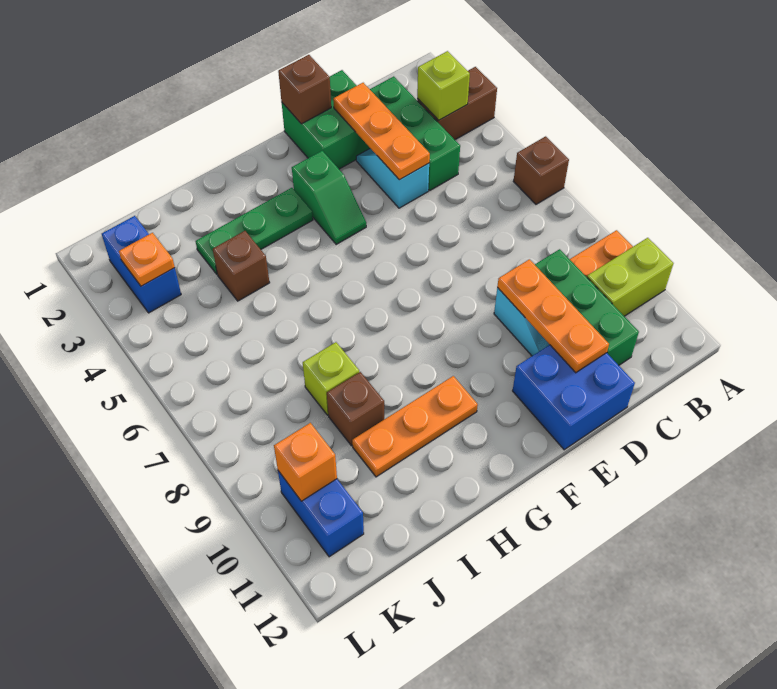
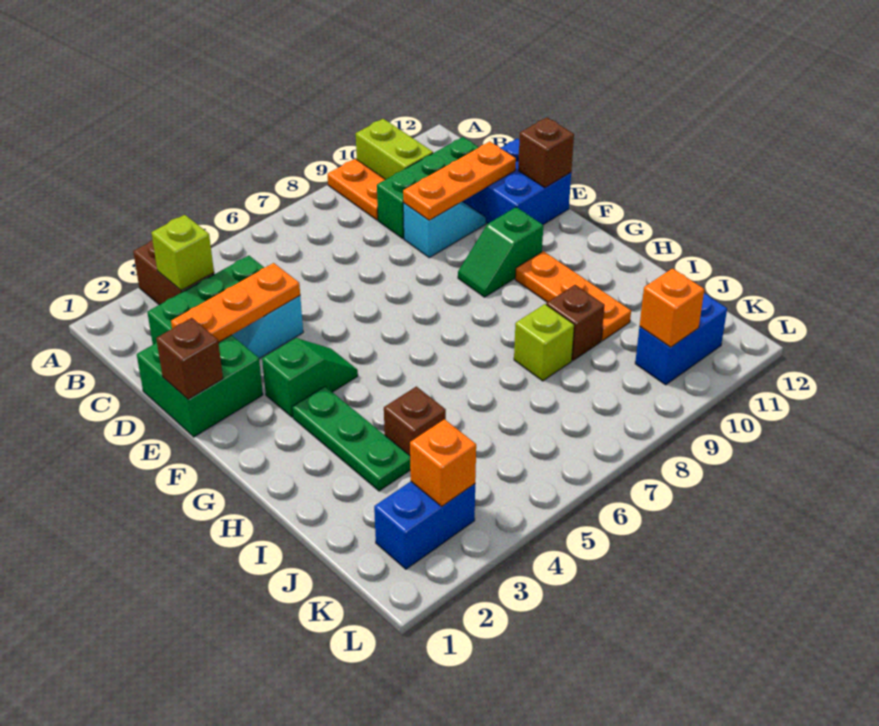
brown 1x1 brick [513,136,569,204] -> brown 1x1 brick moved to [518,117,574,188]
none -> green 1x2 slope [458,207,543,297]
orange 1x1 plate [119,233,175,286] -> orange 1x1 brick [410,419,476,506]

